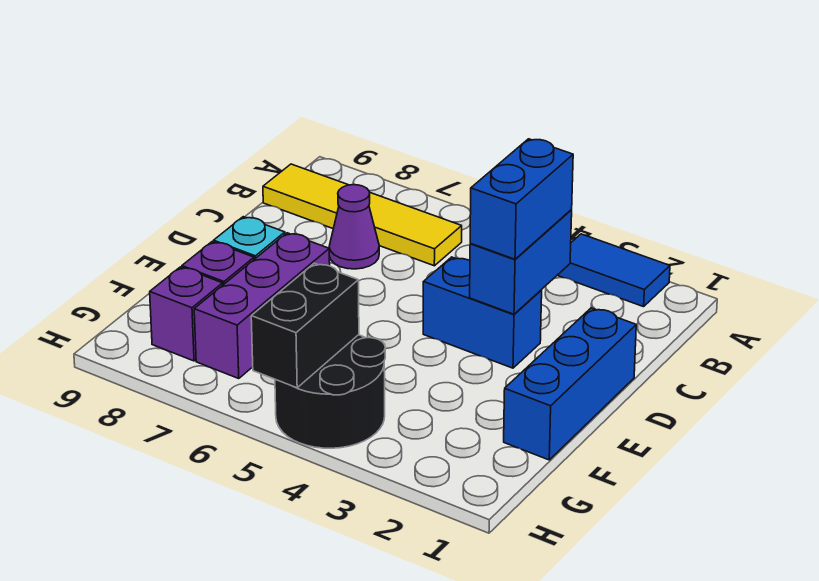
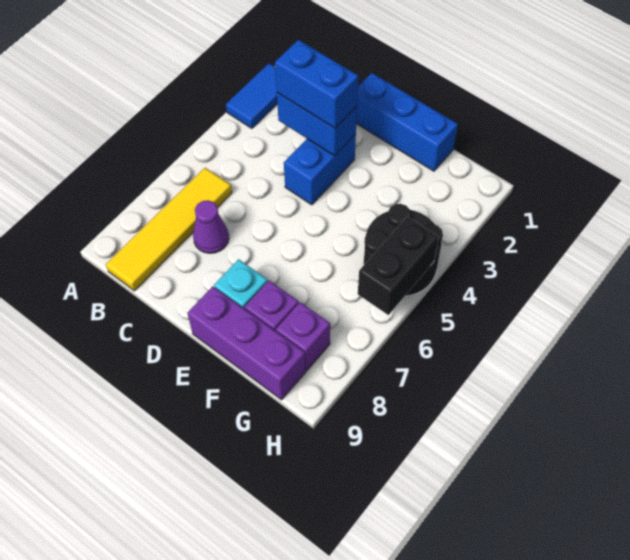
purple 1x3 brick [194,233,330,378] -> purple 1x3 brick moved to [188,286,306,400]
black 1x2 brick [251,263,359,388] -> black 1x2 brick turned to [358,217,439,315]

